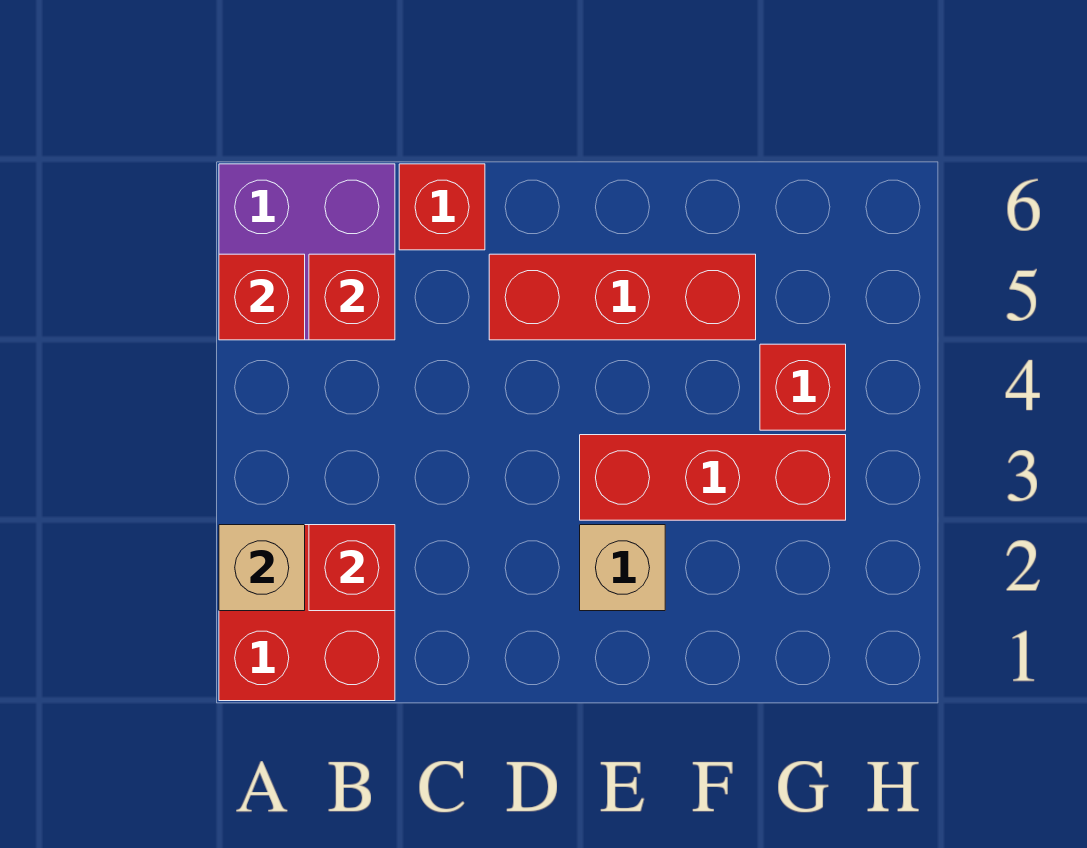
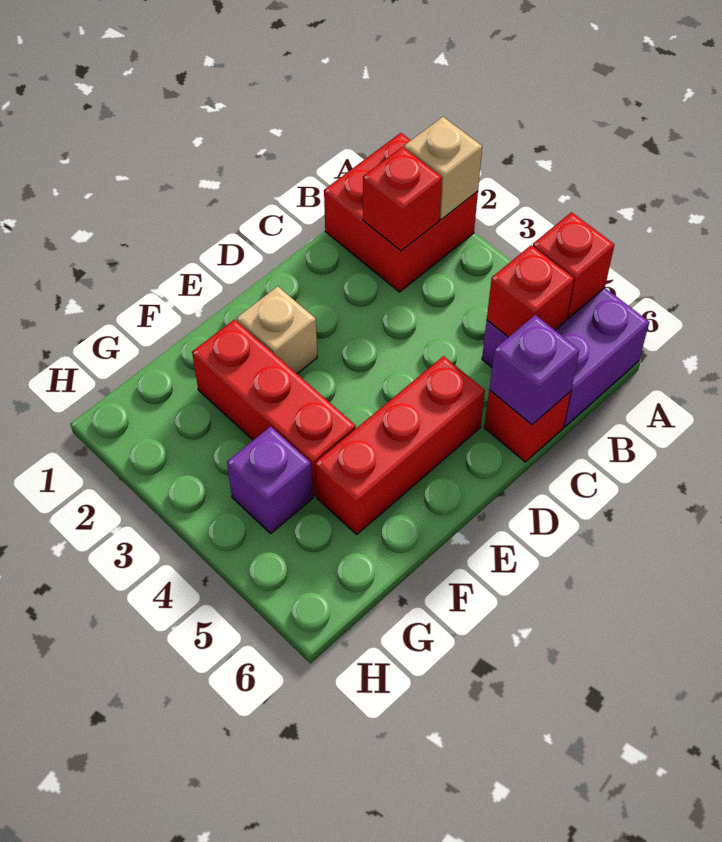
none -> purple 1x1 brick [489,315,580,425]
red 1x3 brick [580,435,846,520] -> red 1x3 brick turned to [192,319,356,496]
red 1x1 brick [760,344,846,430] -> purple 1x1 brick [227,426,313,533]

